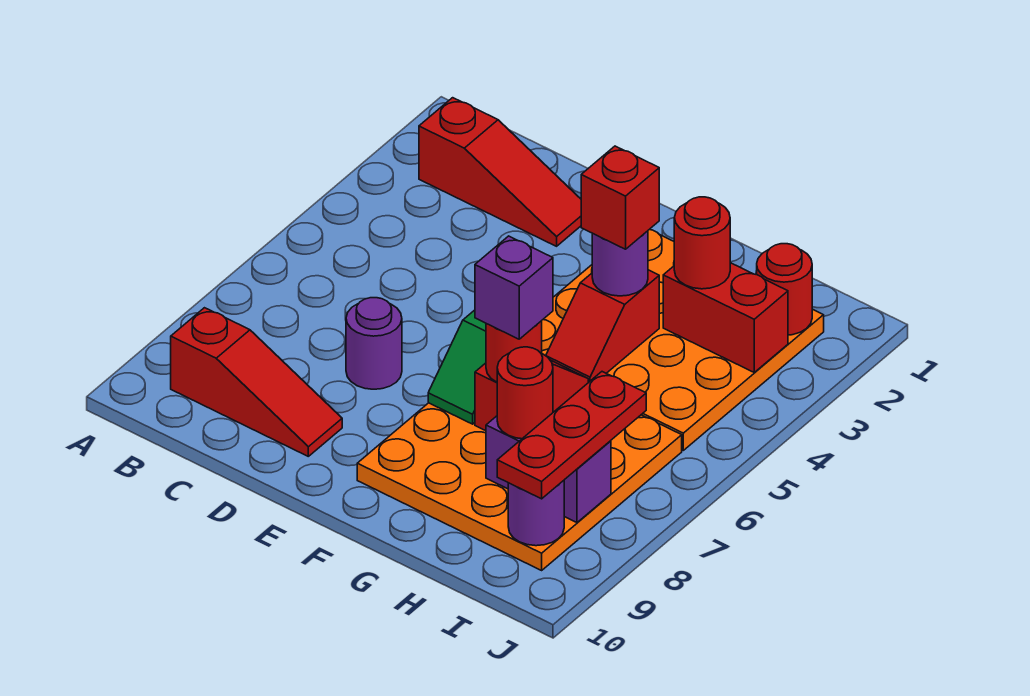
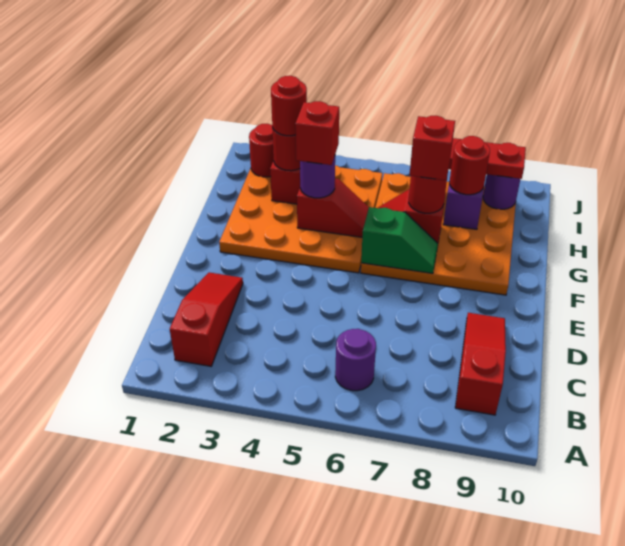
purple 1x1 round brick [346,298,402,389] -> purple 1x1 round brick moved to [335,329,376,391]
purple 1x1 brick [475,236,553,339] -> red 1x1 brick [410,116,455,180]
none -> red 1x1 round brick [271,76,307,136]

